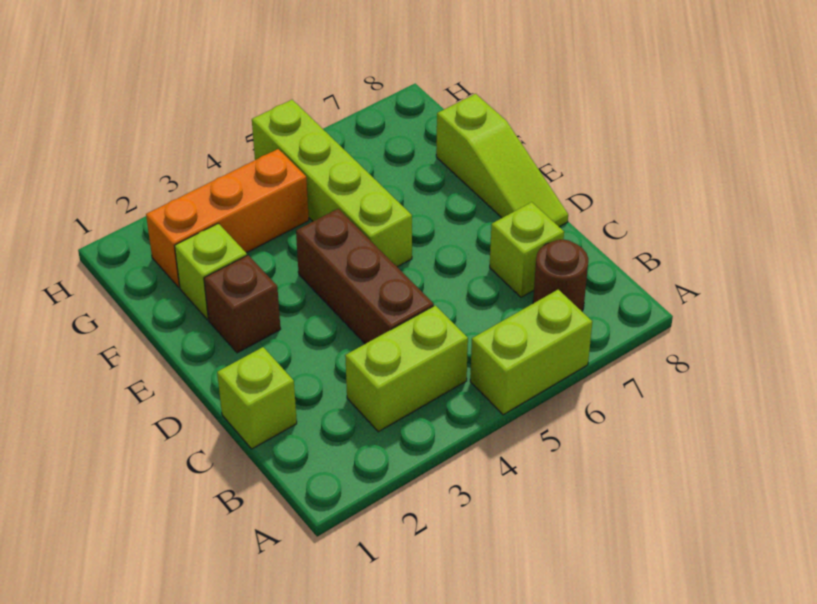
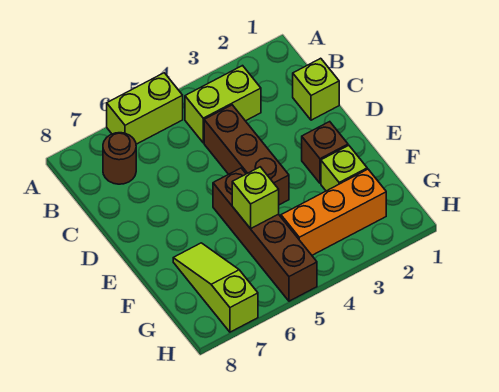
lime 1x1 brick [490,202,564,297] -> lime 1x1 brick moved to [232,167,279,229]
lime 1x3 slope [436,94,568,227] -> lime 1x3 slope moved to [173,243,258,332]
lime 1x4 brick [252,100,412,267] -> brown 1x4 brick [213,168,317,301]

